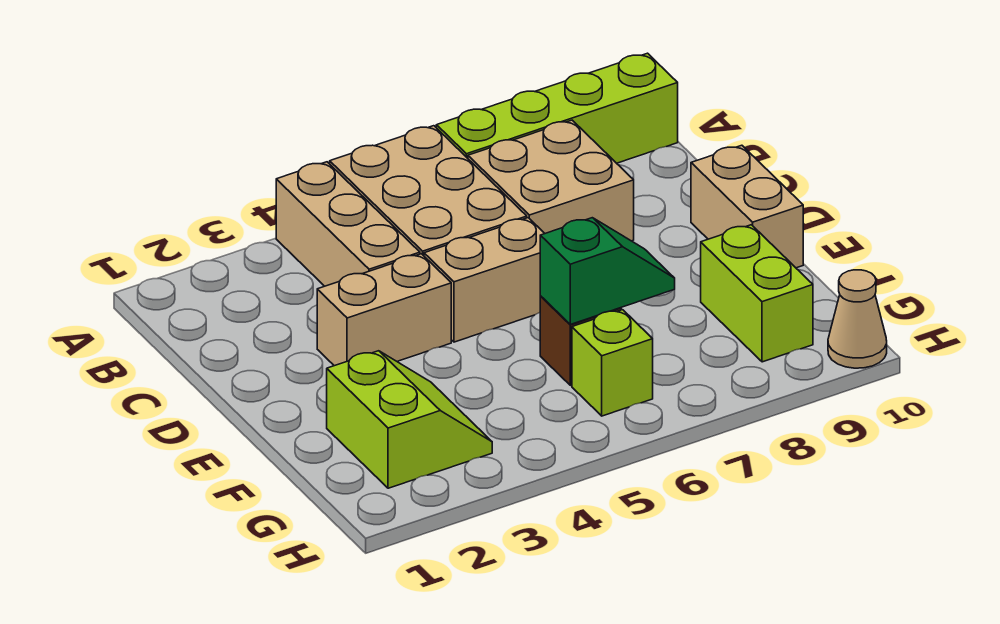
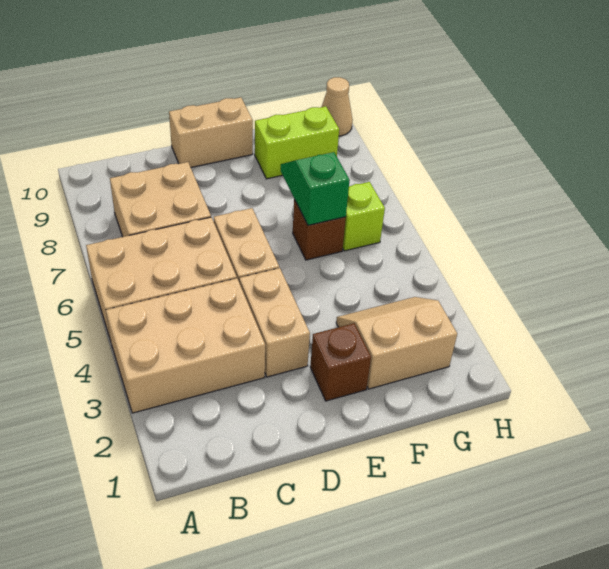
tan 1x3 brick [276,162,420,286] -> tan 2x3 brick [106,278,265,413]
lime 1x4 brick [436,53,678,163] -> none
none -> brown 1x1 brick [310,323,371,401]
lime 2x2 slope [327,351,492,488] -> tan 2x2 slope [336,297,457,389]

